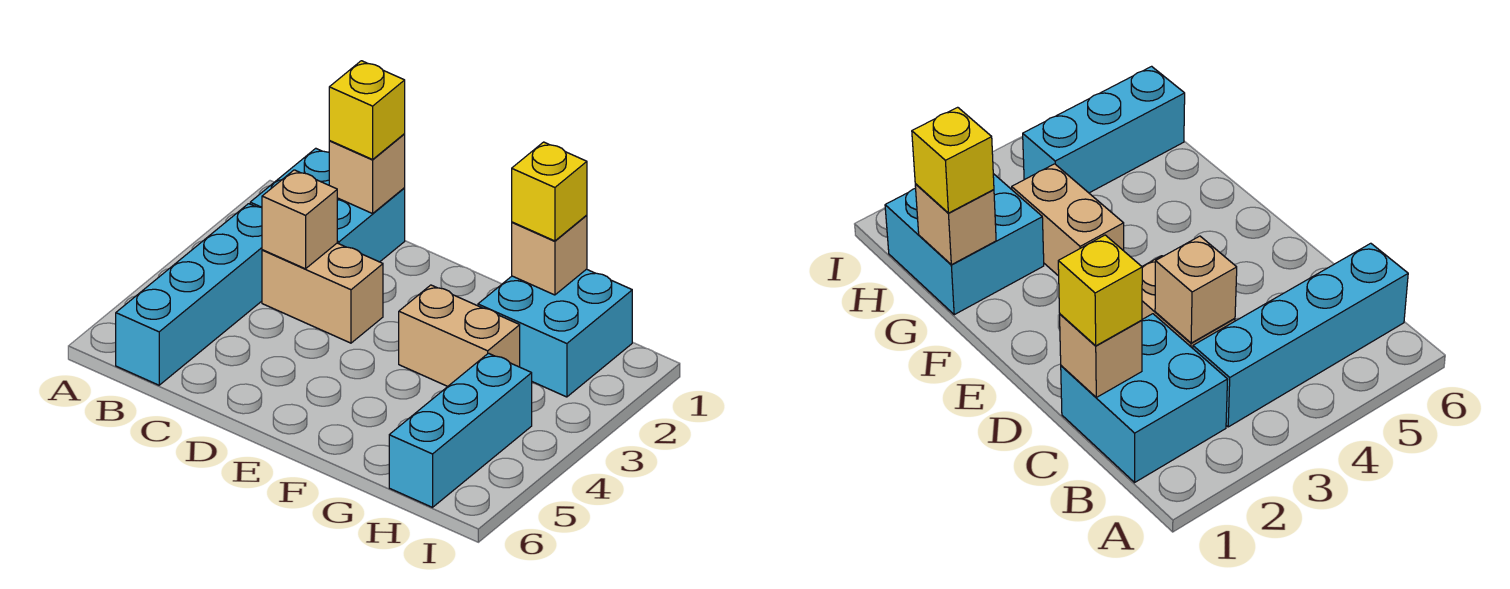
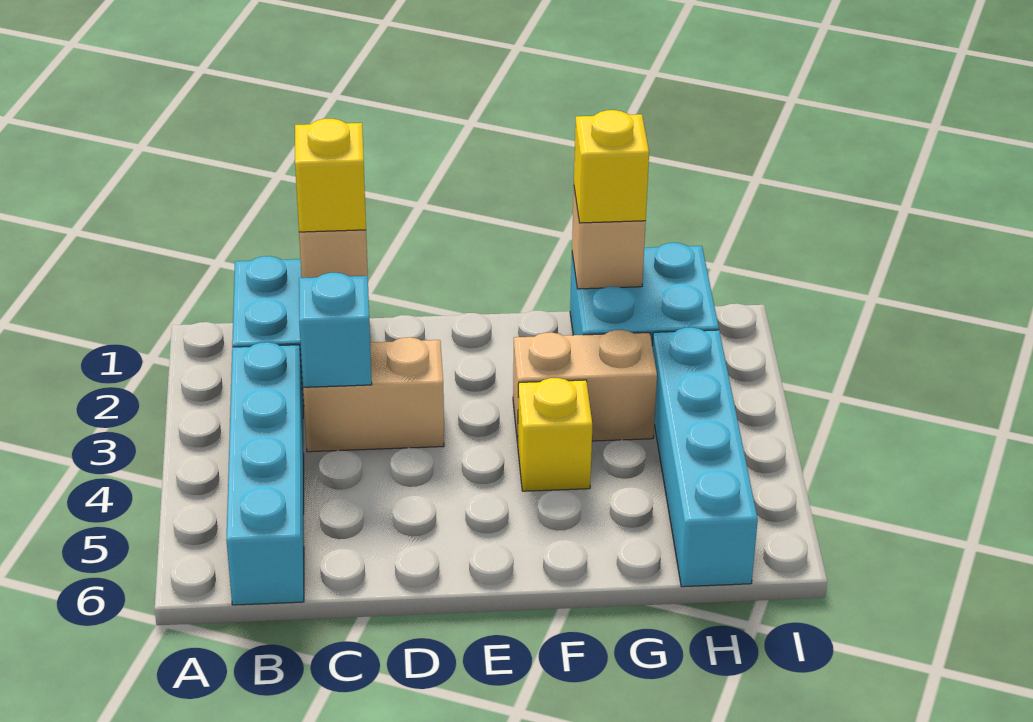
tan 1x1 brick [262,170,337,269] -> cyan 1x1 brick [299,273,372,387]
none -> yellow 1x1 brick [518,378,592,491]
cyan 1x3 brick [389,353,532,507] -> cyan 1x4 brick [652,328,758,587]

